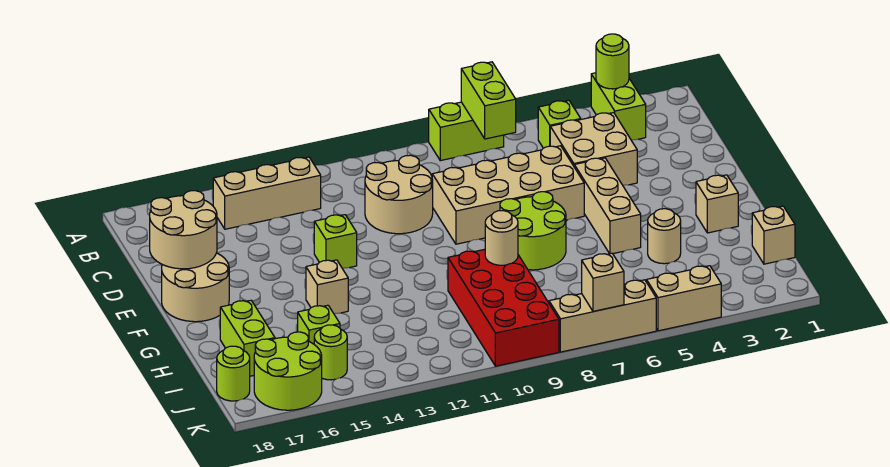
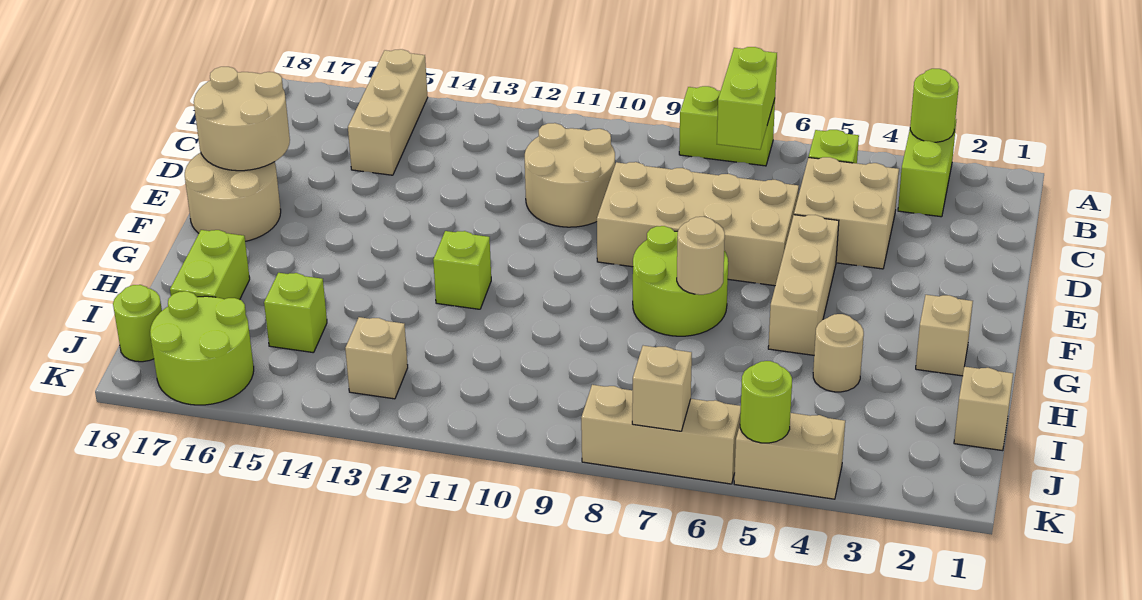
tan 1x3 brick [213,157,321,229] -> tan 1x3 brick turned to [348,49,428,175]
lime 1x1 brick [314,215,357,269] -> lime 1x1 brick moved to [433,231,491,309]
tan 1x1 brick [306,260,348,314] -> tan 1x1 brick moved to [345,317,408,399]
red 2x4 brick [448,249,559,366] -> none
tan 1x1 round brick [485,211,518,265] -> tan 1x1 round brick moved to [677,217,725,295]
lime 1x1 round brick [314,325,347,380] -> lime 1x1 round brick moved to [740,361,792,443]

